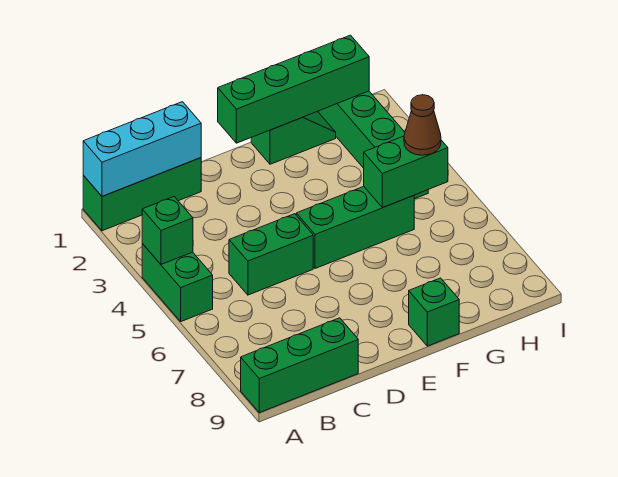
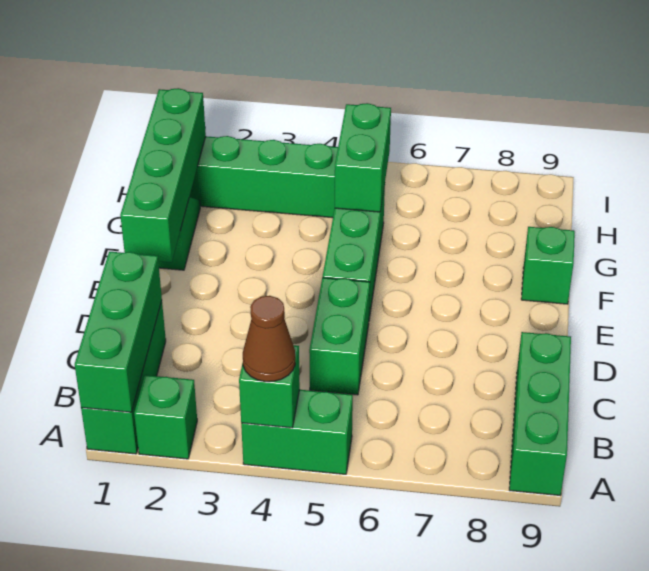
cyan 1x3 brick [83,102,201,196] -> green 1x3 brick [75,252,162,412]
none -> green 1x1 brick [134,375,197,459]
brown 1x1 cone [404,95,441,155] -> brown 1x1 cone moved to [243,296,295,382]

